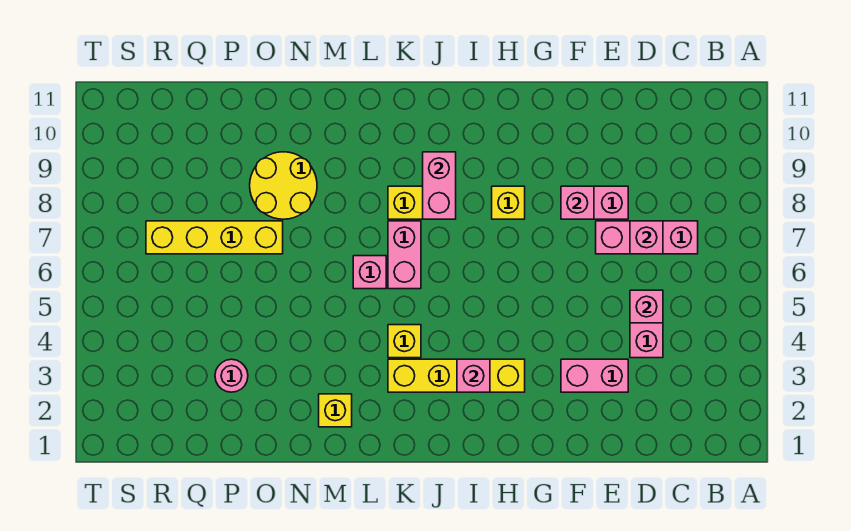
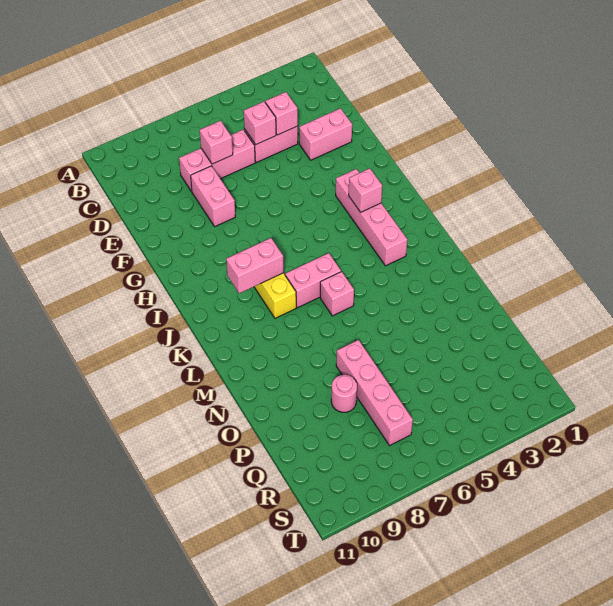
pink 1x3 brick [596,221,698,254] -> pink 1x3 brick turned to [179,130,255,192]
pink 1x2 brick [561,359,628,392] -> pink 1x2 brick turned to [299,108,352,160]
pink 1x1 brick [561,186,594,219] -> pink 1x1 brick moved to [265,92,298,135]
yellow 1x4 brick [388,359,525,392] -> pink 1x4 brick [336,169,407,266]
yellow 1x1 brick [492,186,525,219] -> none
yellow 1x1 brick [388,325,421,358] -> none
yellow 1x1 brick [319,394,352,427] -> none
yellow 2x2 round brick [250,152,317,219] -> none
yellow 1x4 brick [146,221,283,254] -> pink 1x4 brick [336,340,413,446]
pink 1x1 round brick [215,359,248,392] -> pink 1x1 round brick moved to [331,375,357,412]

